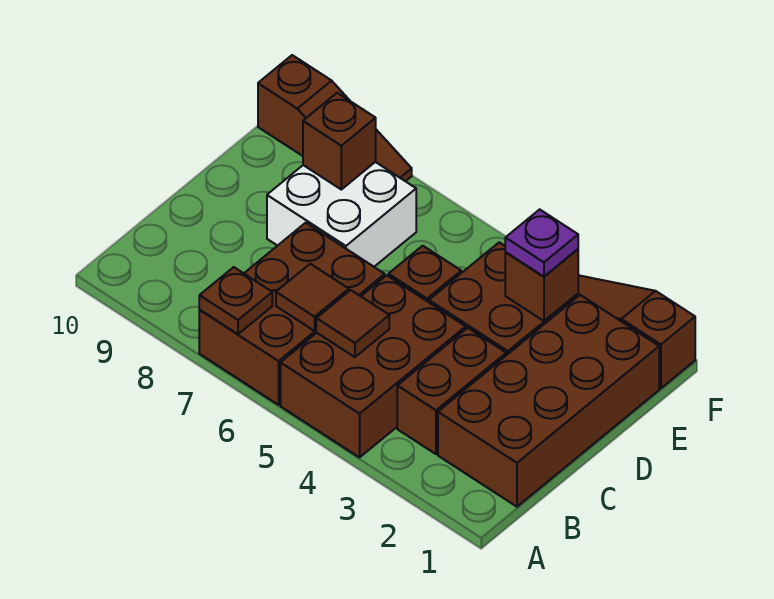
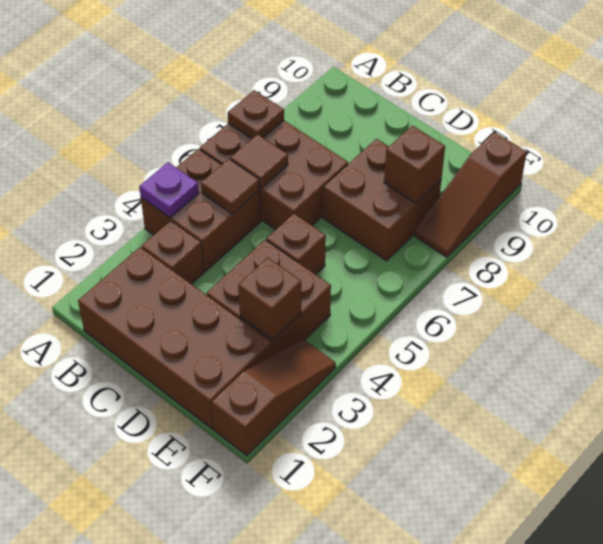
brown 2x3 brick [281,275,466,457] -> brown 2x2 brick [141,149,261,272]
brown 1x2 brick [397,328,506,454] -> brown 1x1 brick [142,221,204,284]
white 2x2 brick [267,162,416,267] -> brown 2x2 brick [323,139,441,261]
purple 1x1 plate [505,209,578,277] -> purple 1x1 plate moved to [139,162,199,218]

